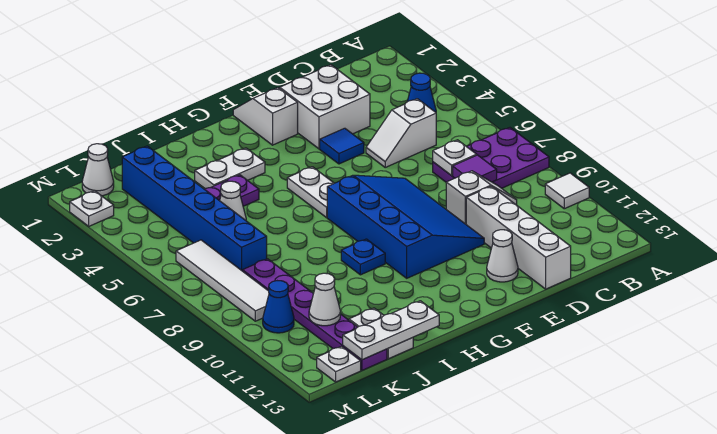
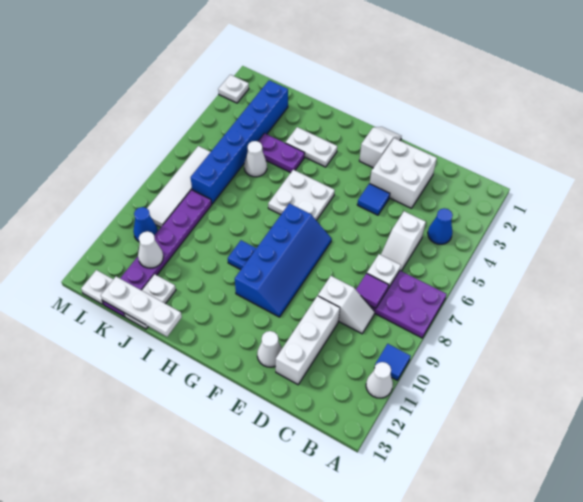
white 1x1 tile [545,173,589,209] -> blue 1x1 tile [375,344,410,381]
white 1x2 slope [366,99,436,167] -> white 1x2 slope turned to [381,211,426,271]
white 1x4 brick [466,186,571,289] -> white 1x3 brick [276,296,340,384]
blue 3x4 slope [327,175,484,278] -> blue 2x4 slope [235,203,332,317]
white 1x2 plate [287,167,334,218] -> white 2x2 plate [268,170,335,220]
white 1x1 cone [82,144,114,196] -> white 1x1 cone moved to [366,362,393,398]

